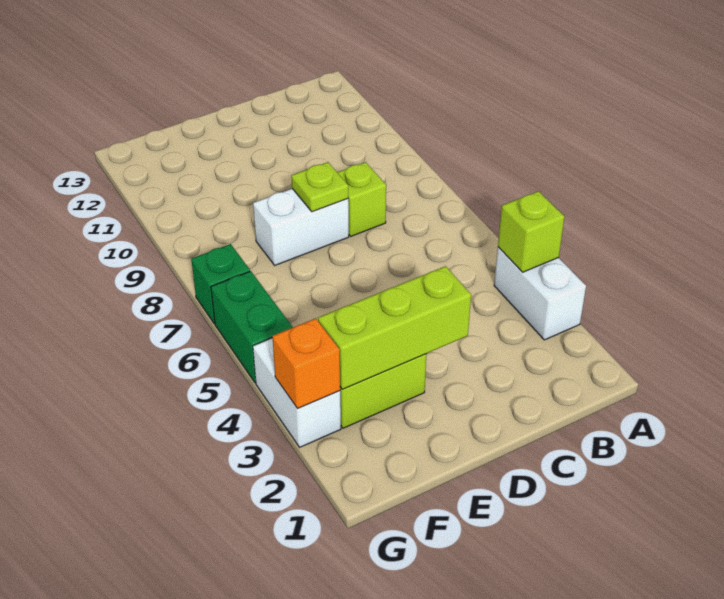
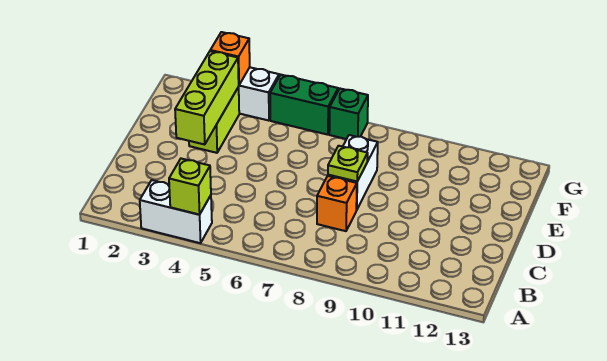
lime 1x1 brick [337,162,386,236] -> orange 1x1 brick [317,176,357,231]

